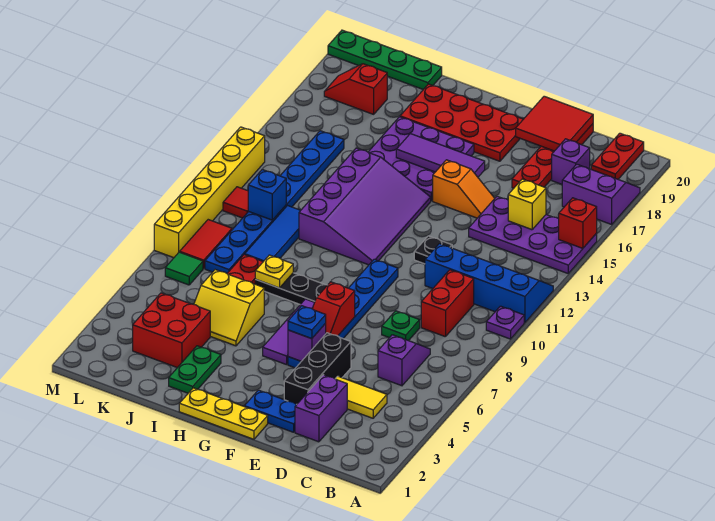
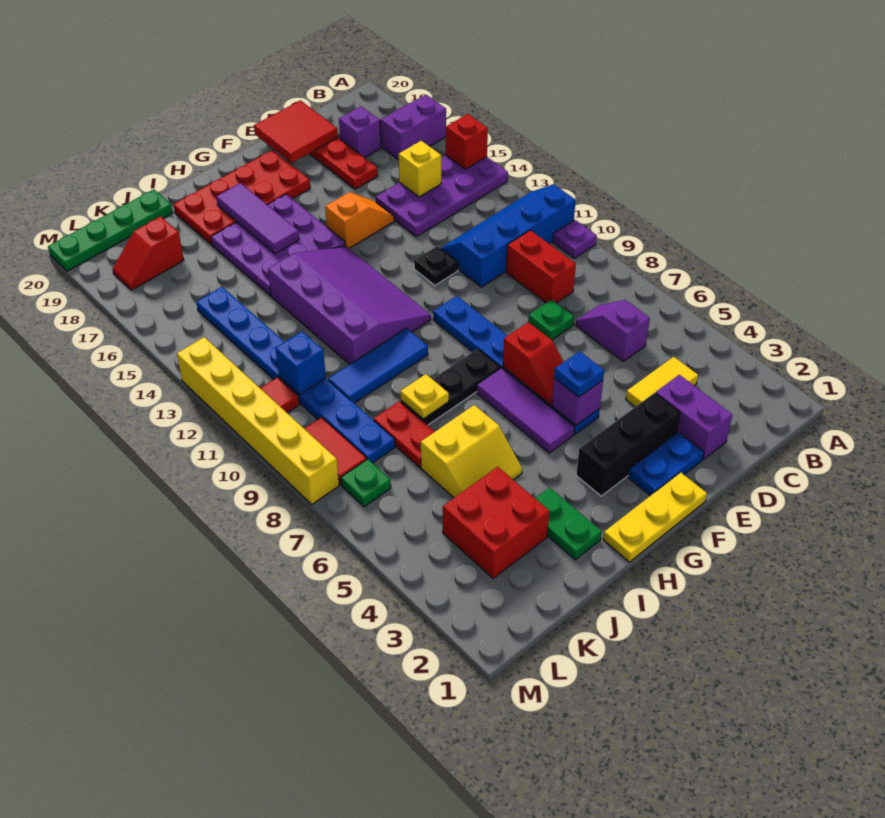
red 1x2 plate [591,133,644,179] -> none
black 1x3 brick [284,333,351,404] -> black 1x3 brick turned to [576,393,680,496]
purple 1x3 tile [396,134,485,177] -> purple 1x3 tile turned to [216,183,299,254]
blue 1x3 tile [245,206,301,262] -> blue 1x3 tile turned to [328,328,428,403]
green 1x1 tile [165,252,203,285] -> green 1x1 plate [341,459,391,507]

